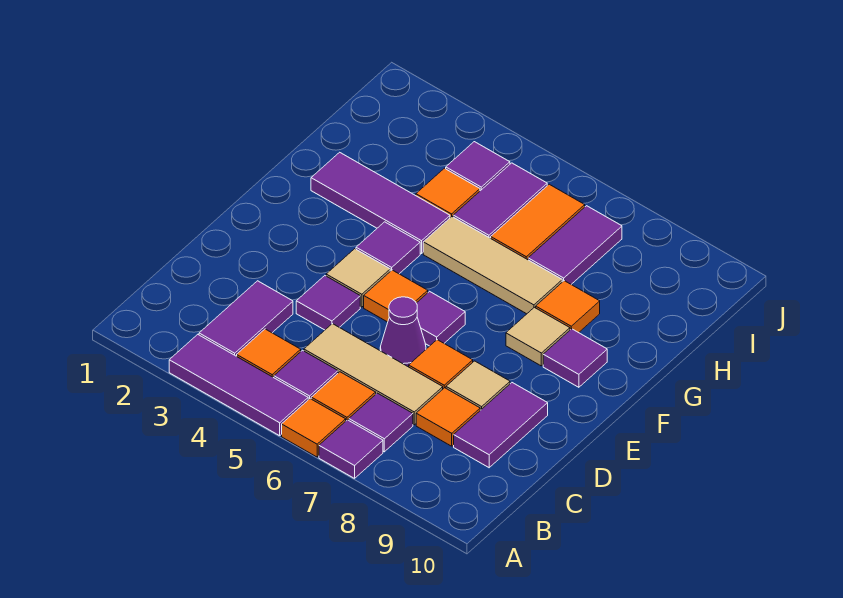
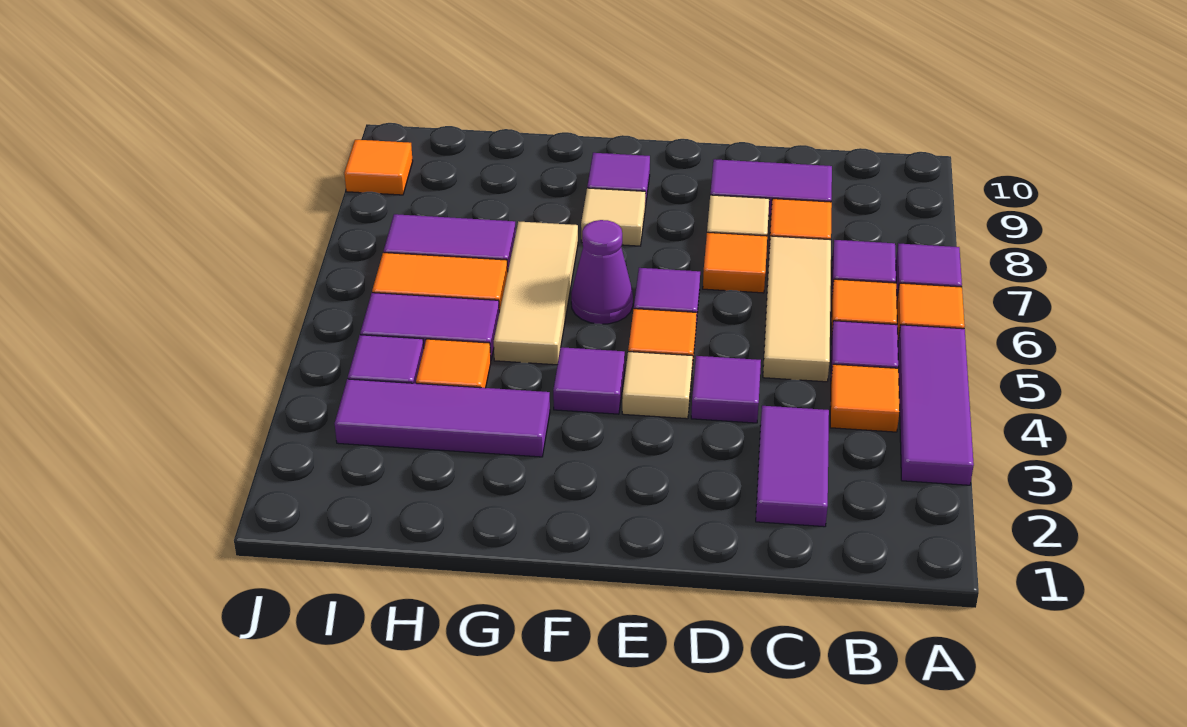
purple 1x2 tile [199,281,293,356] -> purple 1x2 tile turned to [756,406,829,527]
purple 1x1 cone [380,297,426,367] -> purple 1x1 cone moved to [571,220,633,324]
purple 1x3 tile [311,152,450,254] -> purple 1x3 tile turned to [335,379,550,457]
orange 1x1 tile [536,281,600,333] -> orange 1x1 tile moved to [344,140,413,195]

